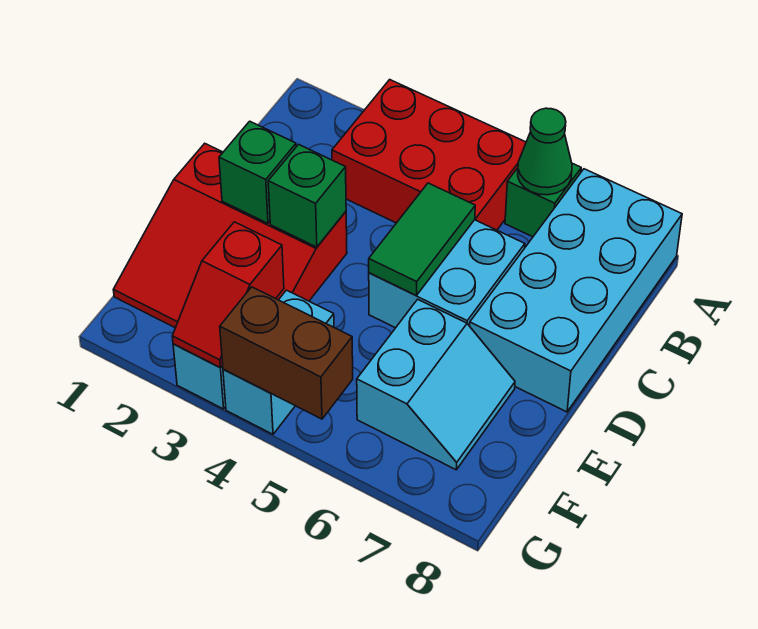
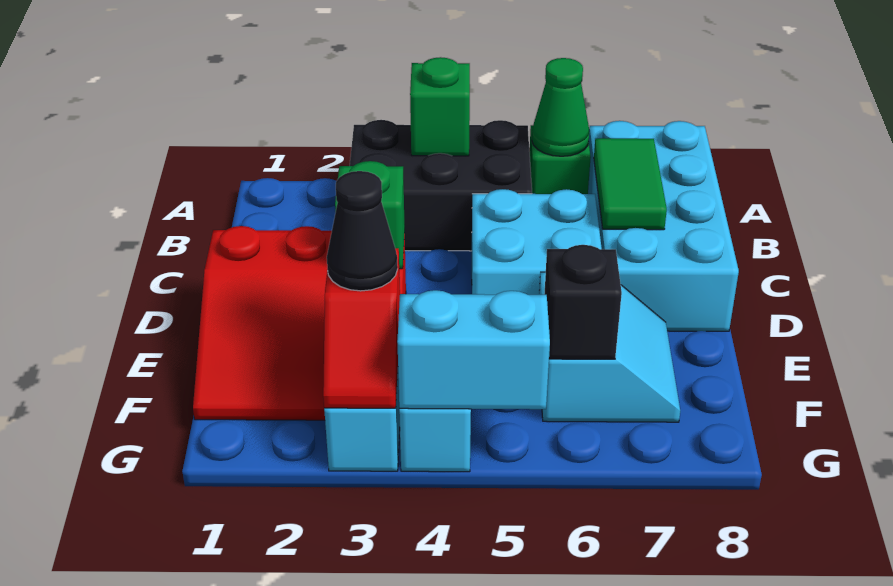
red 2x3 brick [332,80,526,230] -> black 2x3 brick [350,120,532,251]
green 1x2 tile [369,183,475,296] -> green 1x2 tile moved to [594,138,667,230]
green 1x1 brick [219,121,296,223] -> green 1x1 brick moved to [410,57,470,156]
none -> black 1x1 cone [327,171,398,291]
none -> black 1x1 brick [544,245,622,359]
brown 1x2 brick [220,287,353,419] -> cyan 1x2 brick [397,290,550,409]

